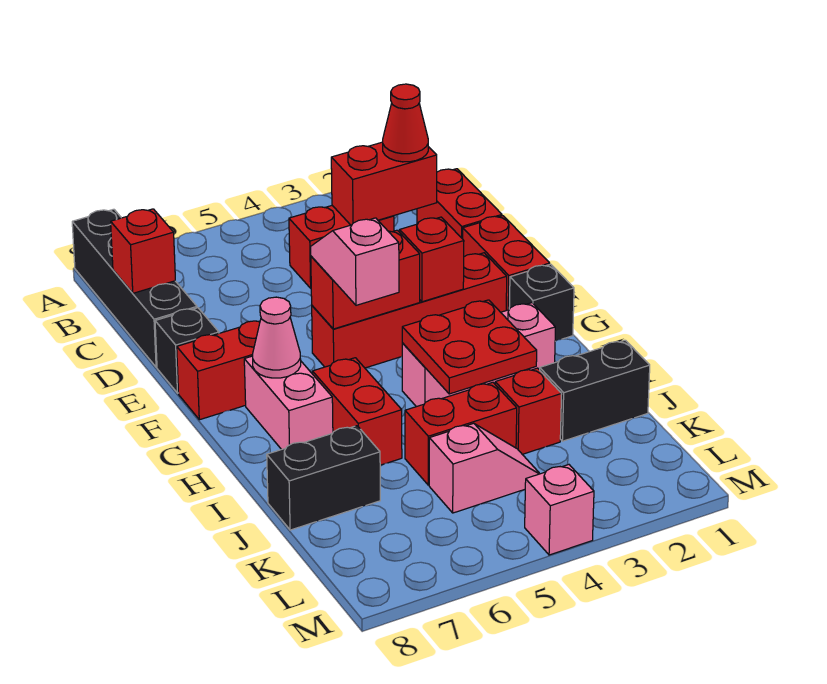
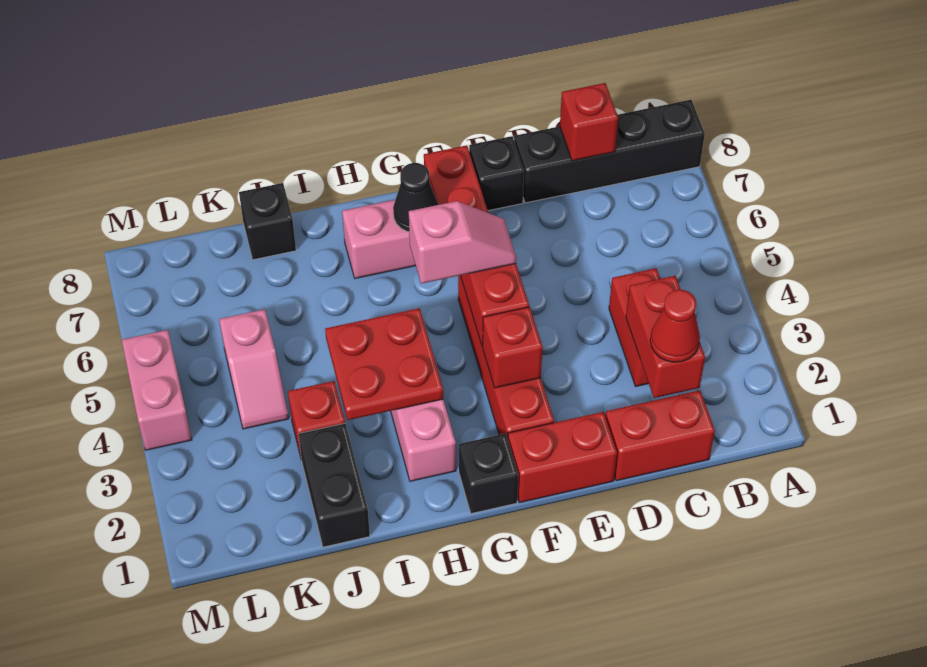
pink 1x1 cone [253,297,301,378] -> black 1x1 cone [393,163,438,232]
red 1x2 brick [312,358,402,465] -> none
red 1x2 brick [405,382,517,485] -> none
black 1x2 brick [267,426,380,530] -> black 1x1 brick [239,183,296,260]
pink 1x1 brick [525,465,594,555] -> pink 1x2 brick [122,330,192,450]

